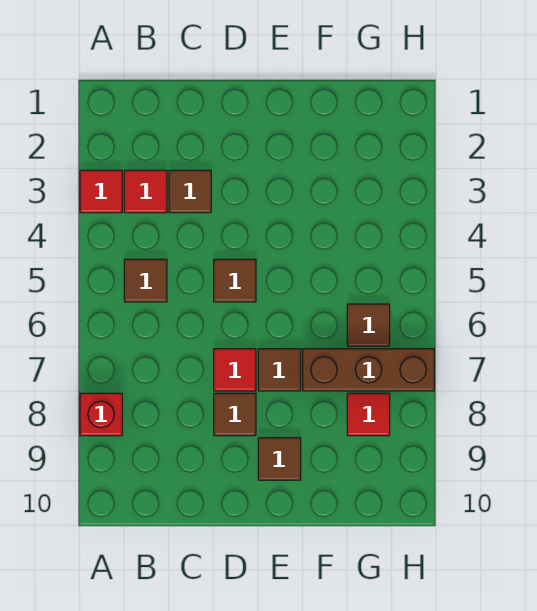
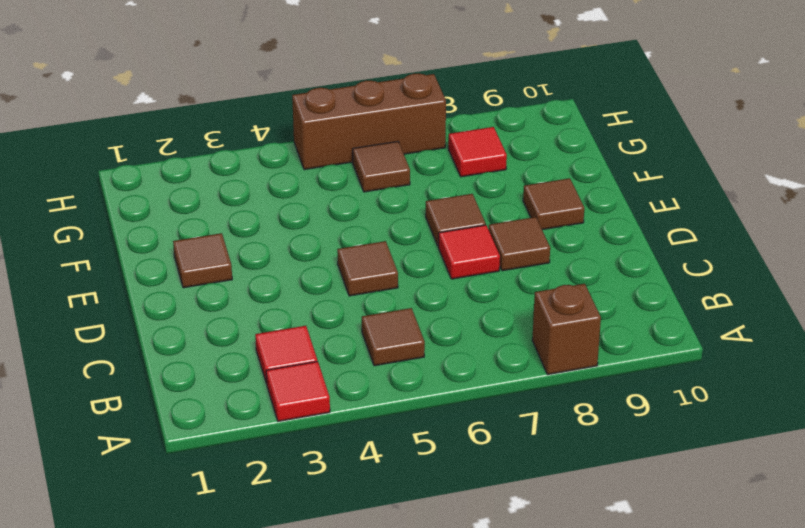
red 1x1 brick [80,393,122,436] -> brown 1x1 brick [532,284,601,375]
brown 1x1 tile [169,170,211,213] -> brown 1x1 tile moved to [173,233,232,288]
brown 1x3 brick [303,349,434,391] -> brown 1x3 brick turned to [292,73,446,170]

